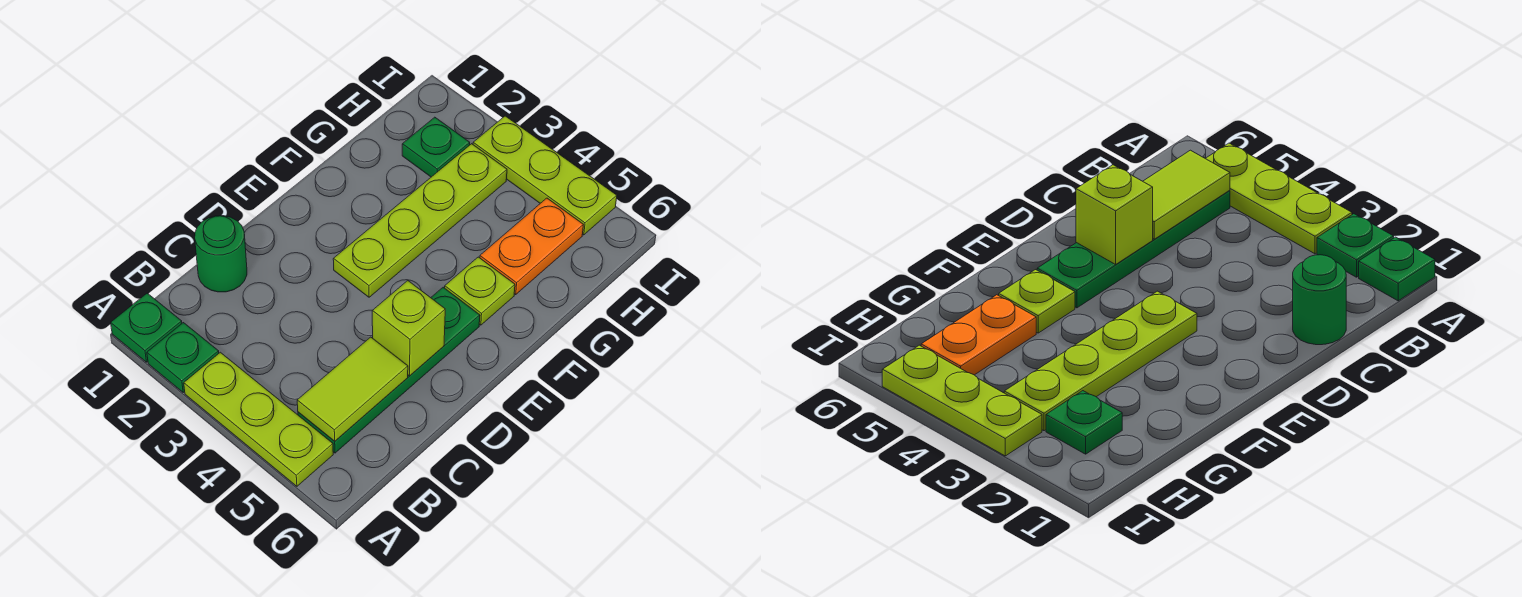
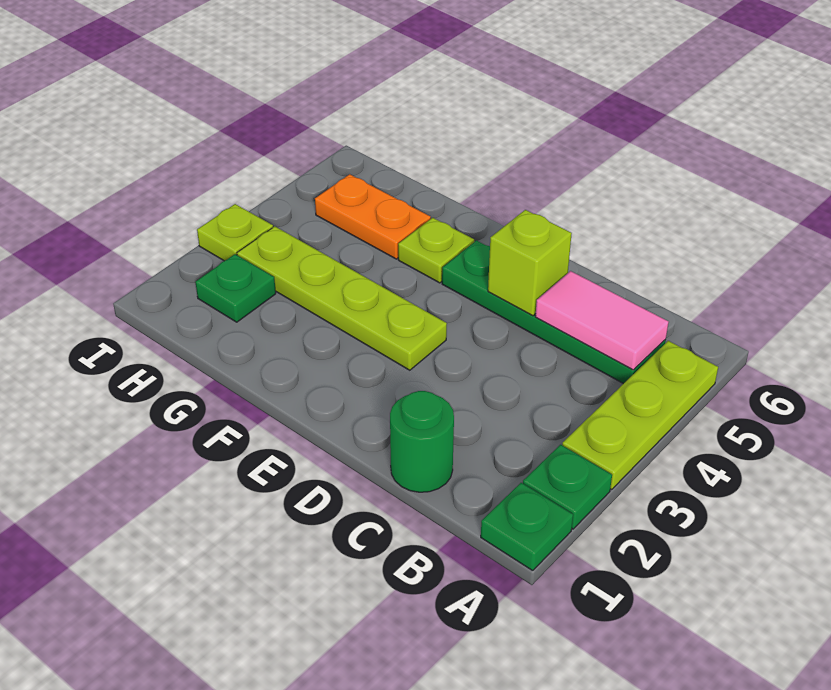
lime 1x2 tile [297,337,408,441] -> pink 1x2 tile [535,271,669,370]
lime 1x3 plate [473,116,617,235] -> lime 1x1 plate [197,204,273,261]

